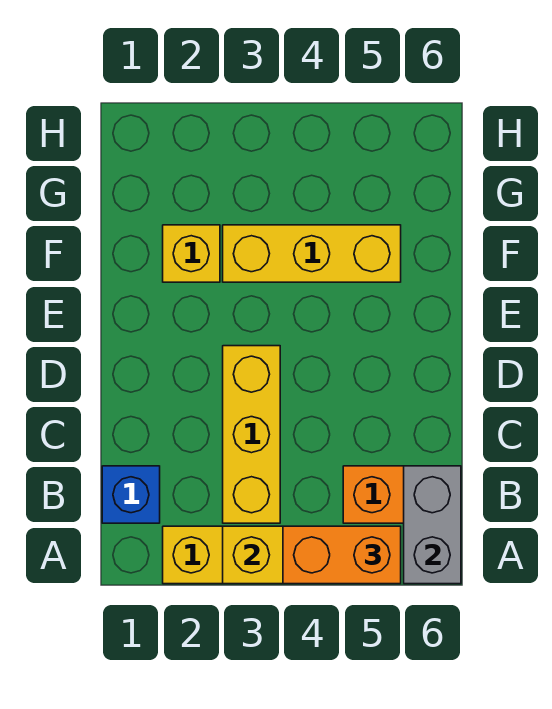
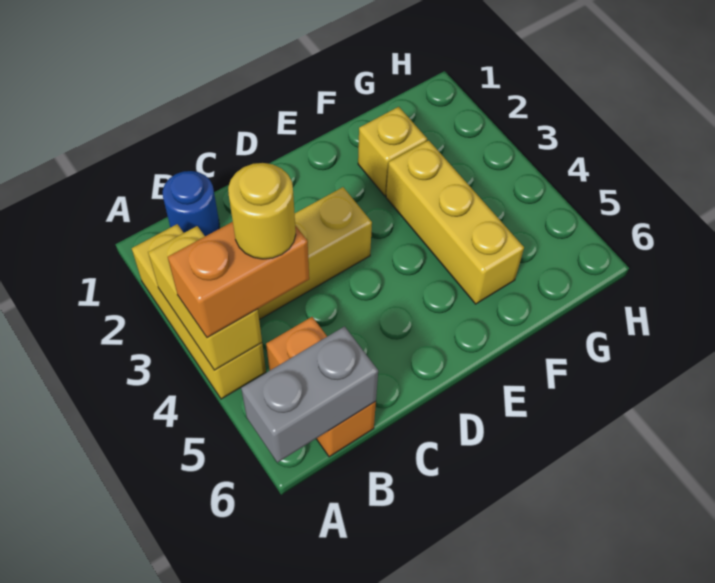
orange 1x2 brick [283,526,401,584] -> orange 1x2 brick turned to [168,222,309,338]
blue 1x1 brick [102,466,160,523] -> blue 1x1 round brick [163,171,219,236]
none -> yellow 1x1 round brick [228,163,296,259]

